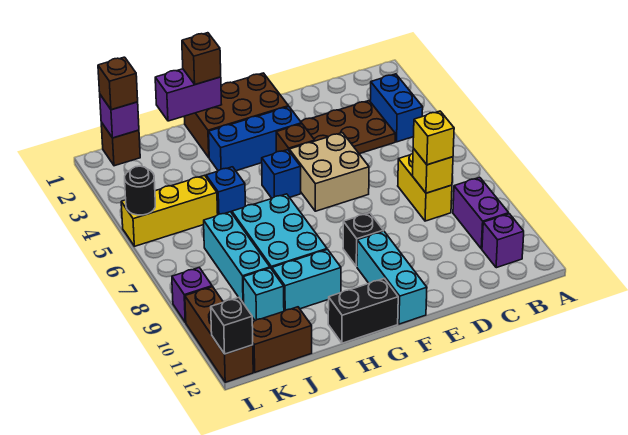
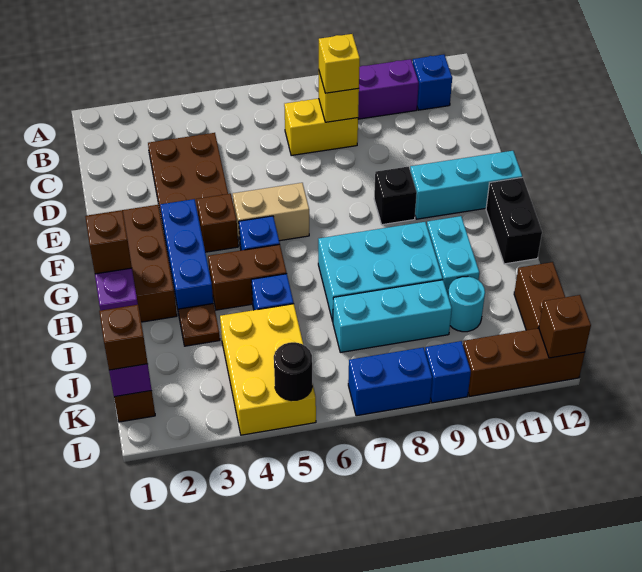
blue 1x2 brick [370,74,423,142] -> blue 1x2 brick moved to [348,347,432,416]
purple 1x1 brick [482,214,524,268] -> blue 1x1 brick [413,55,452,110]
tan 2x2 brick [289,133,369,211] -> tan 1x2 brick [233,183,309,244]
none -> brown 1x2 brick [208,244,287,310]
none -> brown 1x1 plate [178,304,220,346]
yellow 1x3 brick [121,175,218,246] -> yellow 2x3 brick [220,304,316,435]
cyan 1x1 brick [243,268,284,321] -> cyan 1x1 round brick [448,276,485,332]
purple 1x1 brick [172,267,212,322] -> blue 1x1 brick [425,341,471,403]
black 1x1 brick [211,297,253,354] -> brown 1x1 brick [539,295,591,358]

